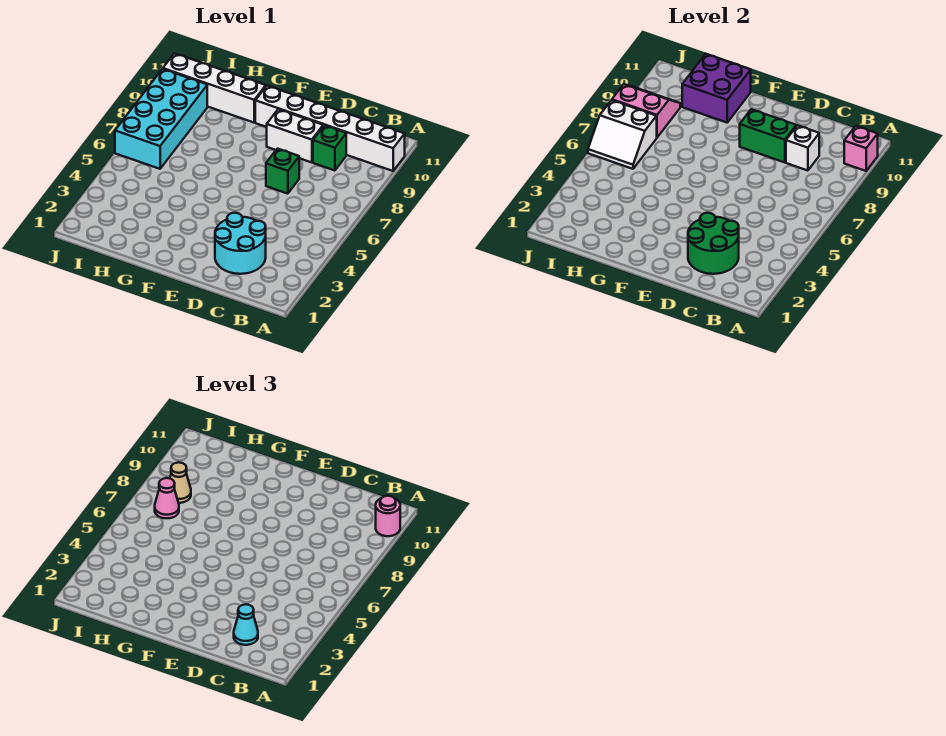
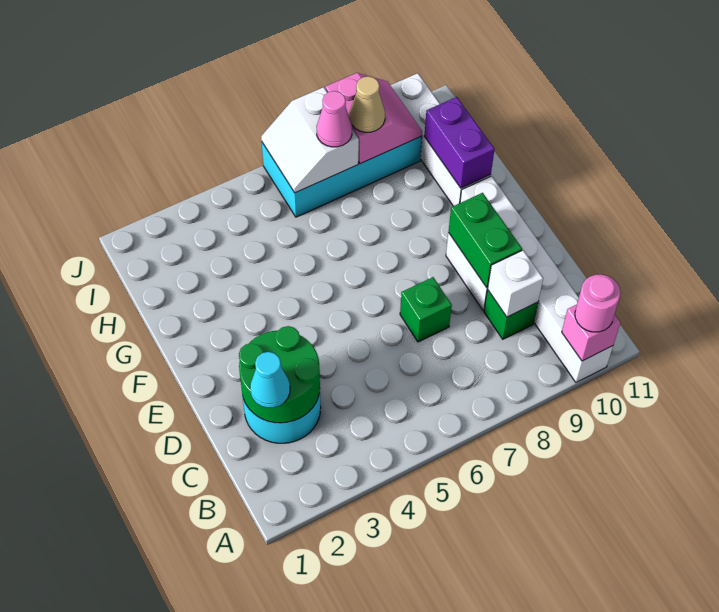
purple 2x2 brick [682,54,751,123] -> purple 1x2 brick [424,97,494,188]

